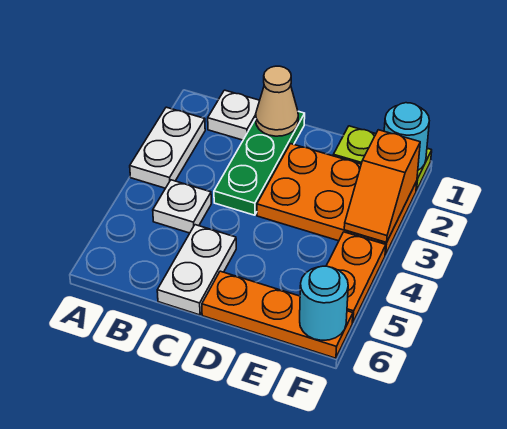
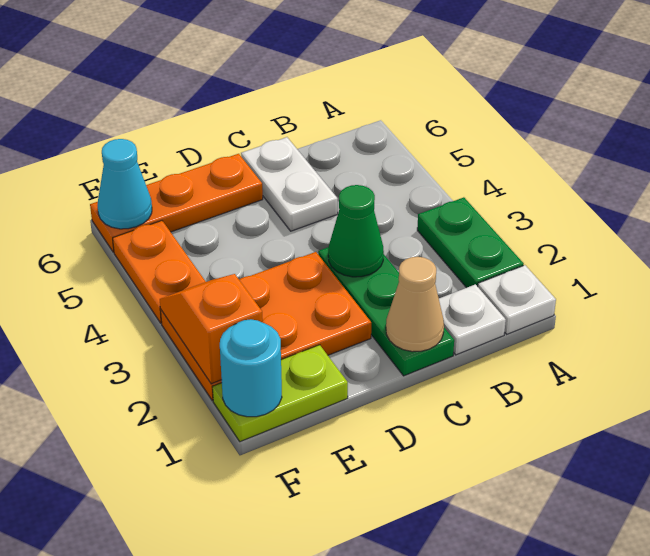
white 1x2 plate [130,107,205,188] -> green 1x2 plate [417,197,524,288]
white 1x1 plate [153,180,211,233] -> white 1x1 plate moved to [478,265,556,334]
none -> green 1x1 cone [328,185,384,277]
cyan 1x1 round brick [300,266,348,340] -> cyan 1x1 cone [97,139,152,229]

